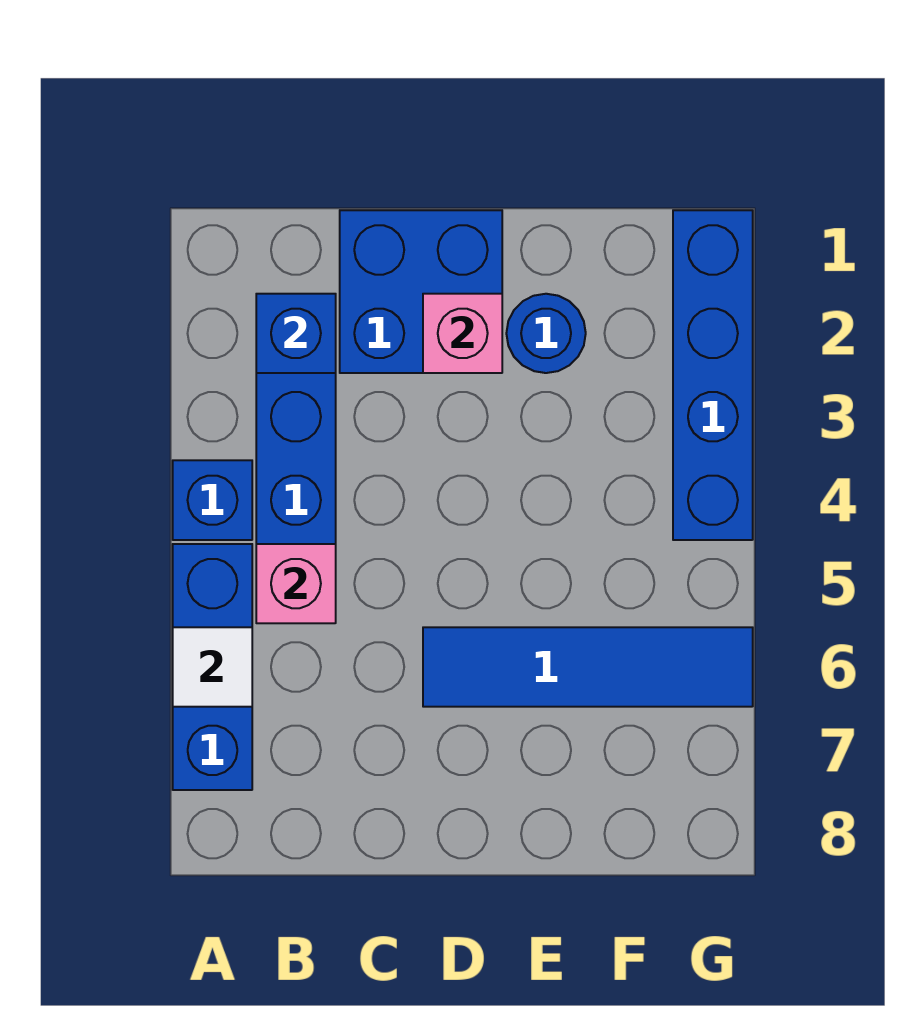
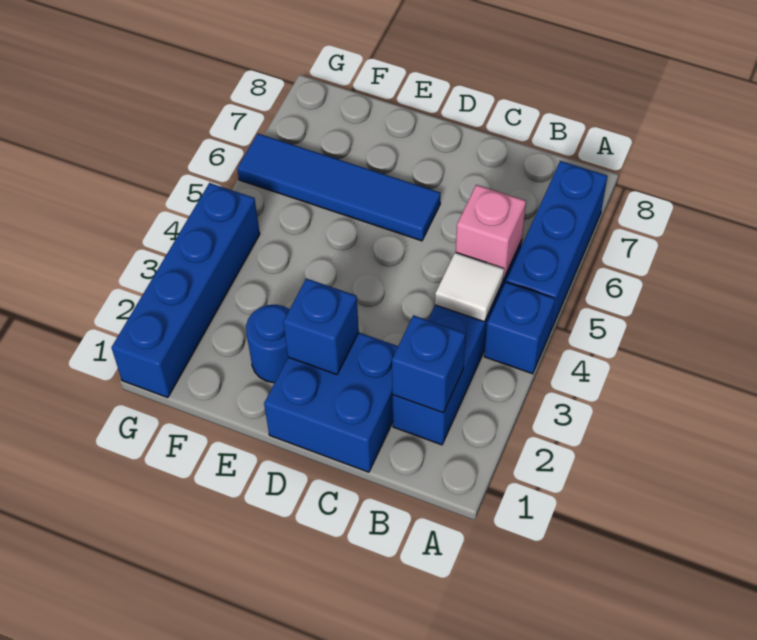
white 1x1 tile [173,627,252,707] -> white 1x1 tile moved to [435,252,504,322]
pink 1x1 brick [423,294,502,373] -> blue 1x1 brick [283,278,359,375]

